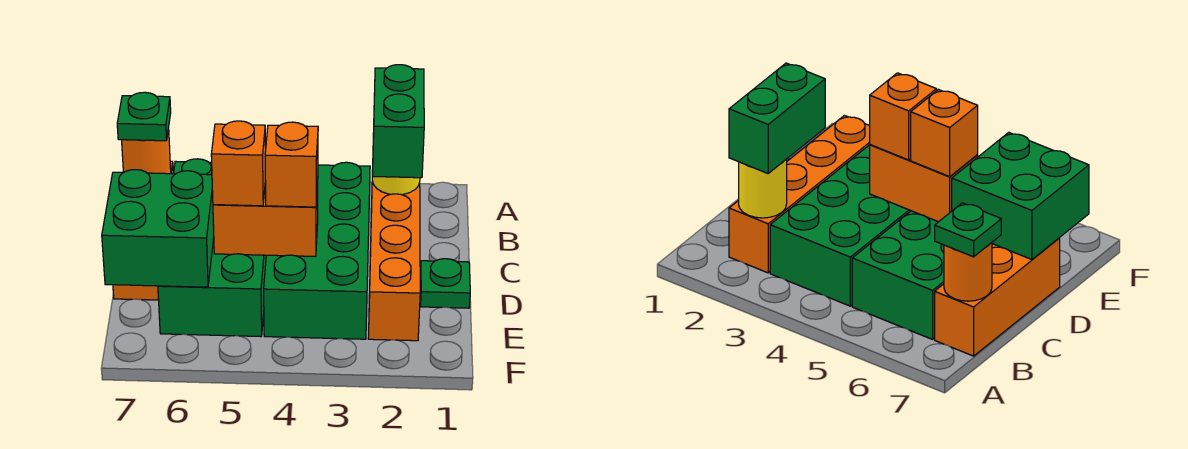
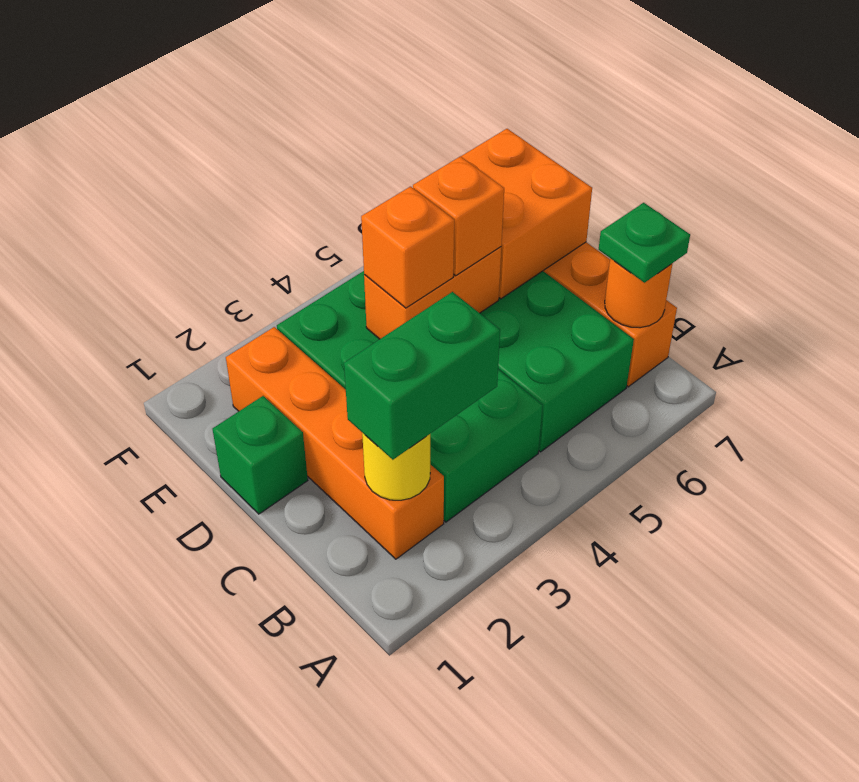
green 1x2 brick [372,65,424,178] -> green 1x2 brick turned to [344,292,500,460]
green 1x1 plate [420,259,470,308] -> green 1x1 brick [213,396,308,514]
green 2x2 brick [102,170,214,287] -> orange 2x2 brick [461,129,592,299]

